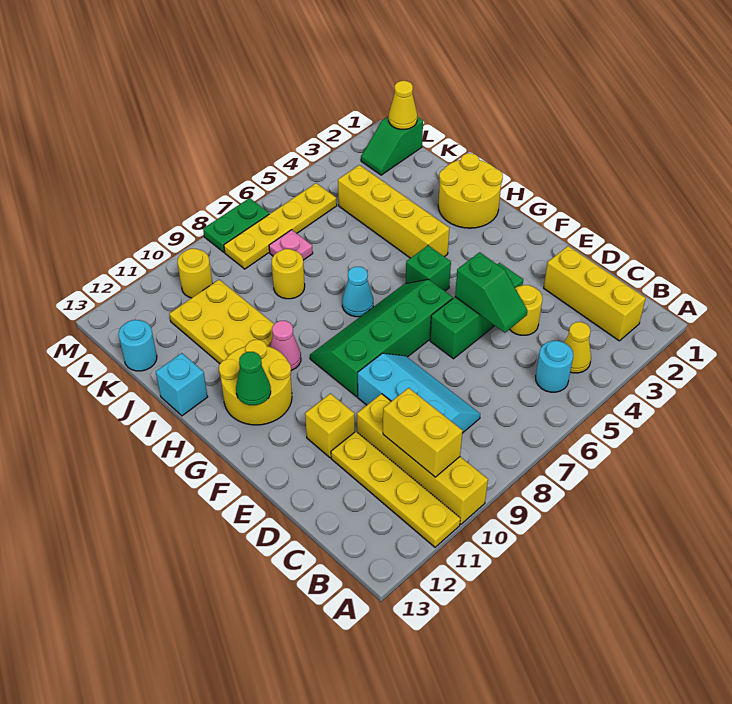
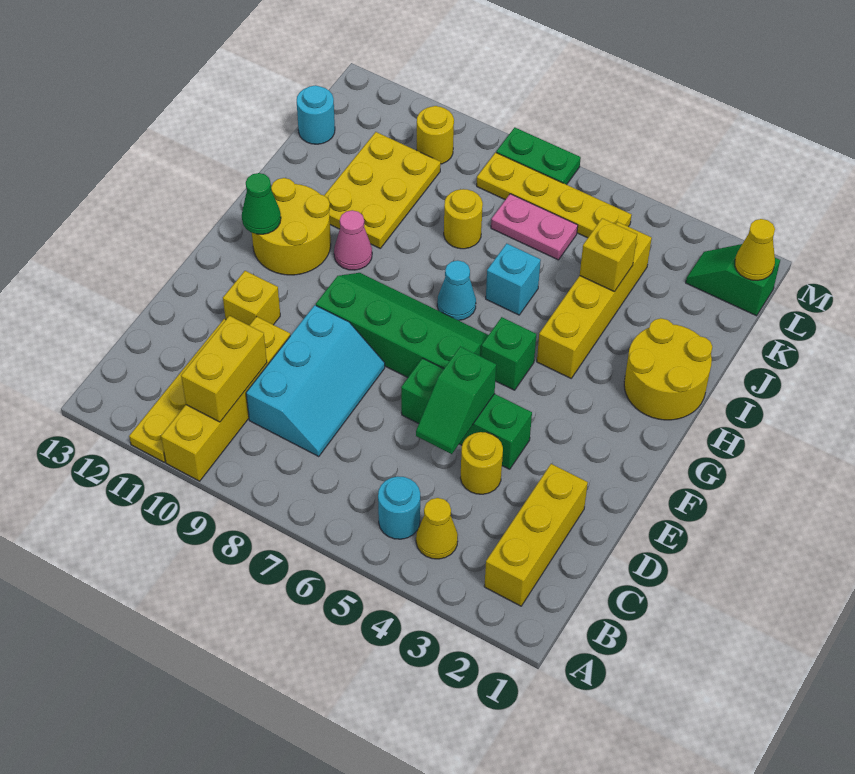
cyan 1x1 brick [156,353,208,416] -> cyan 1x1 brick moved to [486,244,541,315]
none -> yellow 1x1 brick [580,218,637,292]
pink 1x1 plate [269,230,313,260] -> pink 1x2 plate [491,194,578,260]

